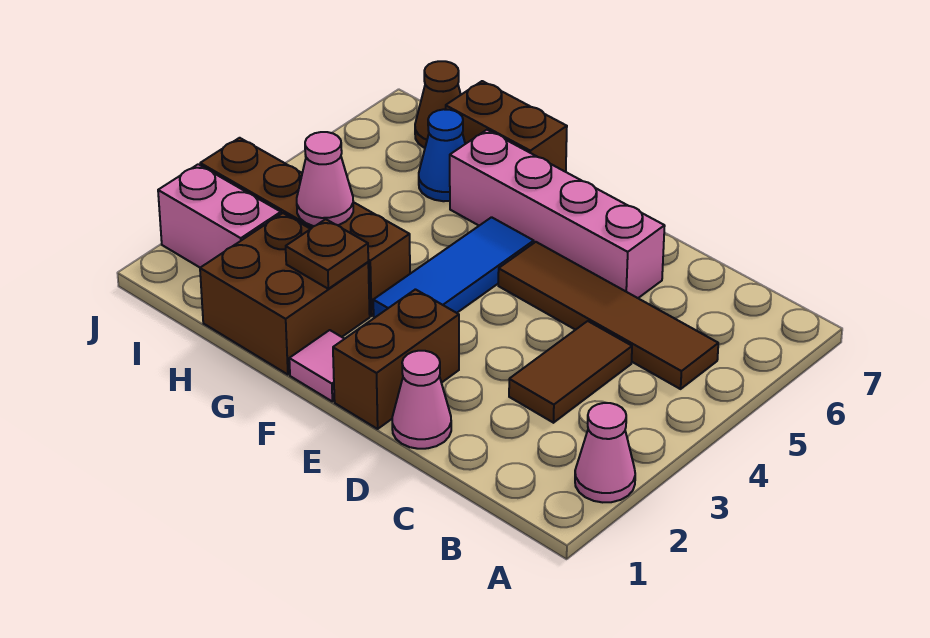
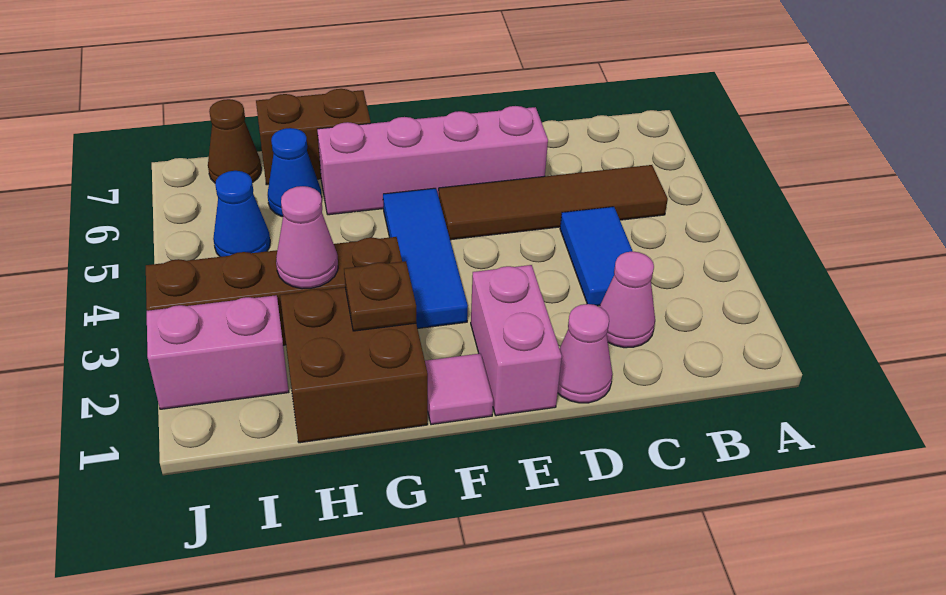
pink 1x1 cone [575,403,635,502] -> pink 1x1 cone moved to [600,251,655,348]
brown 1x2 tile [509,321,632,423] -> blue 1x2 tile [560,207,632,306]
brown 1x2 brick [333,289,459,429] -> pink 1x2 brick [471,265,562,416]
none -> blue 1x1 cone [213,171,270,257]

